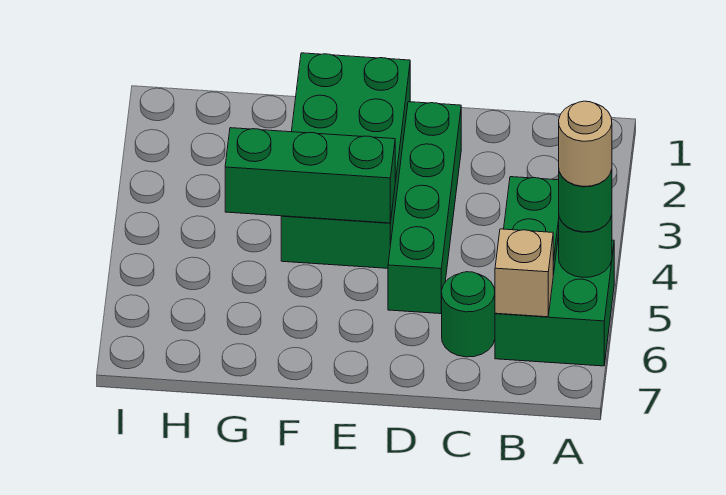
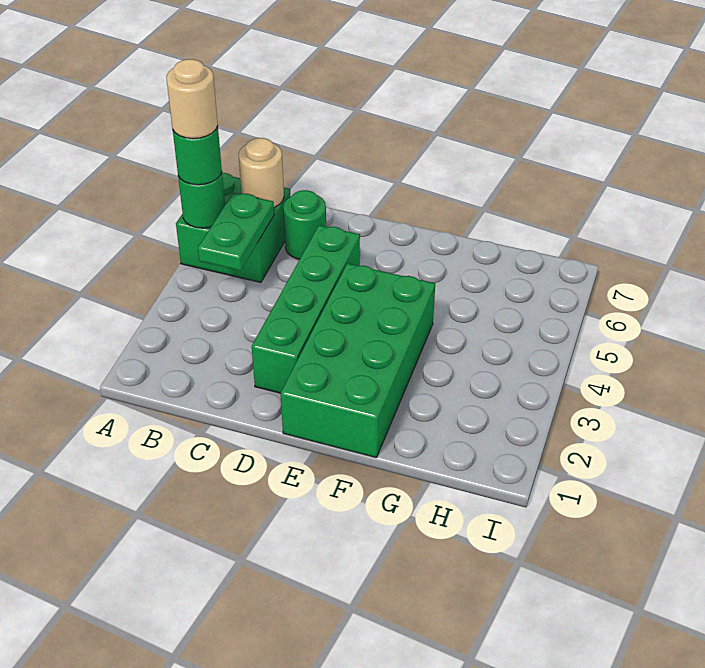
tan 1x1 brick [495,229,553,317] -> tan 1x1 round brick [239,138,284,208]
green 1x3 brick [225,128,395,223] -> none

